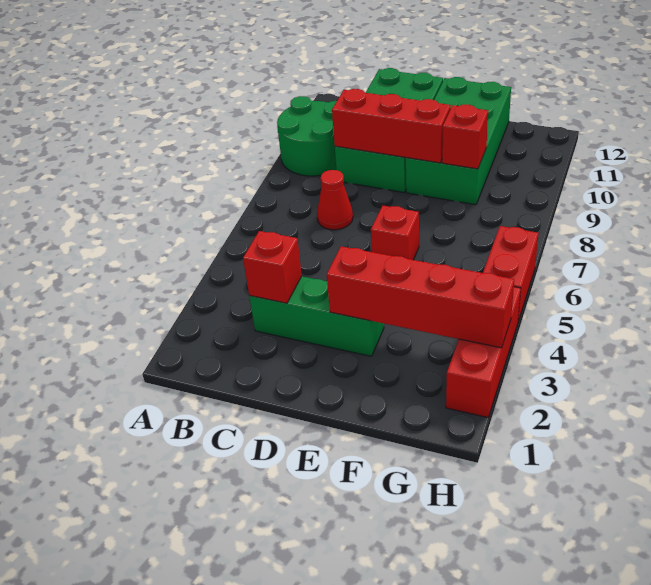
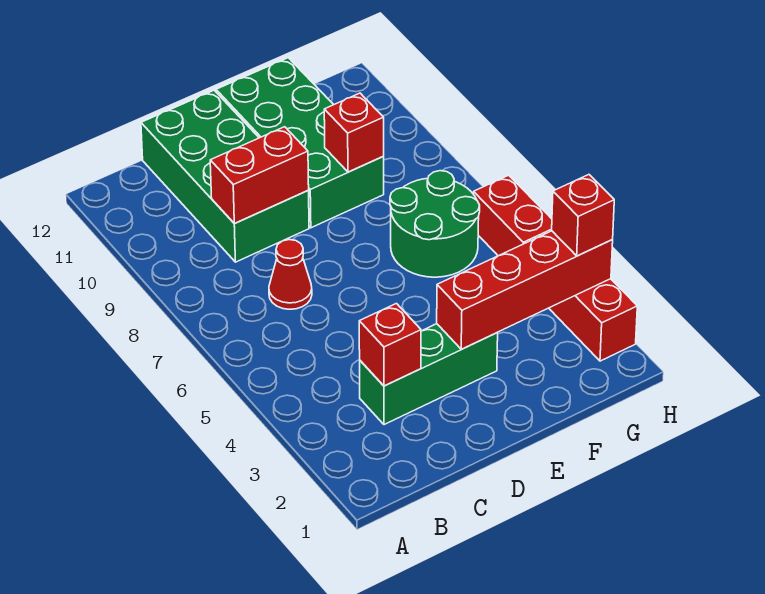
green 2x2 round brick [277,96,337,176] -> green 2x2 round brick moved to [390,171,480,277]
red 1x3 brick [332,89,451,163] -> red 1x2 brick [210,127,309,224]
red 1x1 brick [371,206,419,260] -> red 1x1 brick moved to [552,175,614,256]

